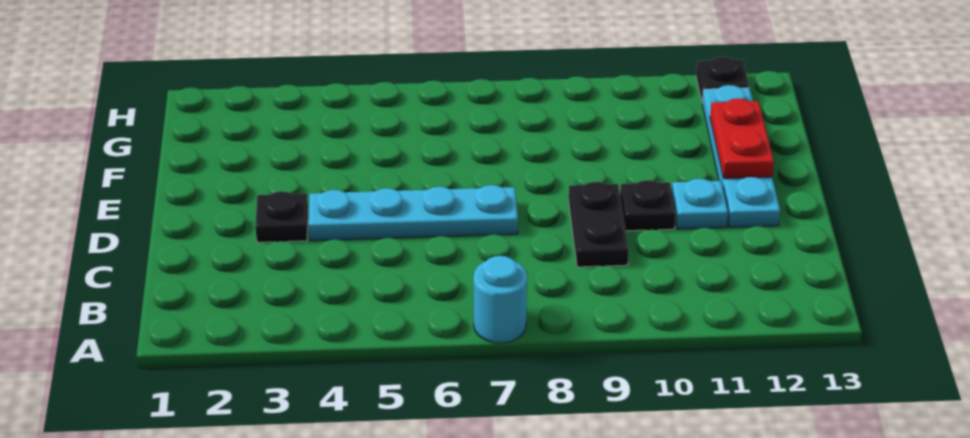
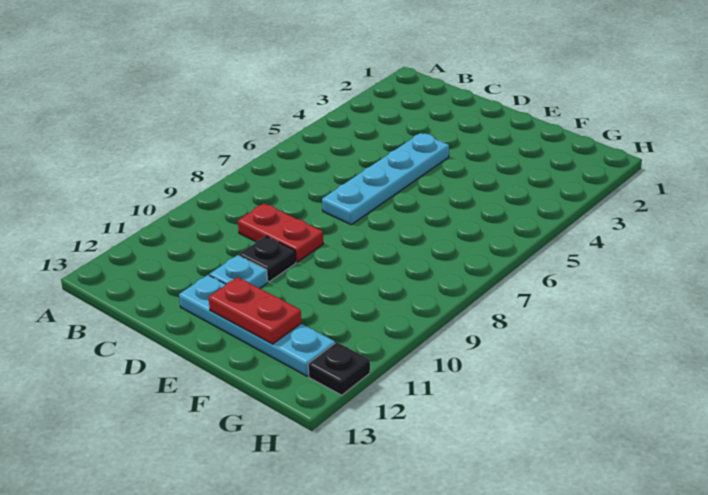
cyan 1x1 round brick [473,256,527,343] -> none
black 1x2 plate [569,182,629,267] -> red 1x2 plate [238,203,323,262]
black 1x1 plate [255,191,308,242] -> none

